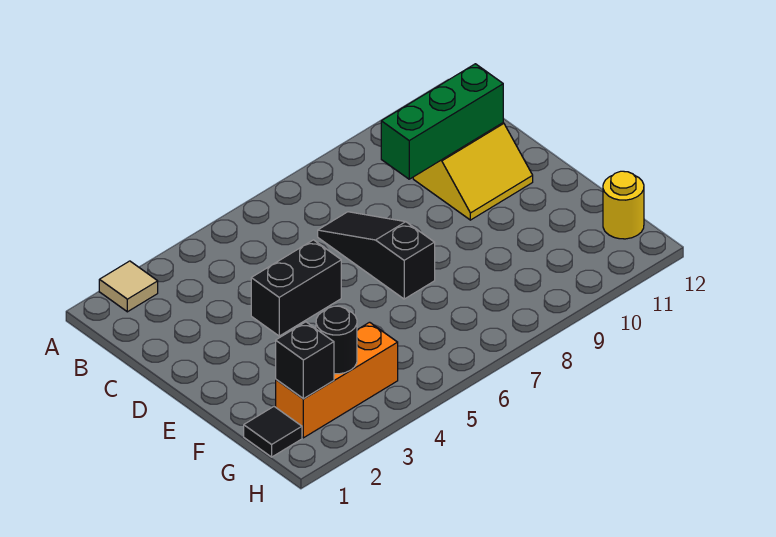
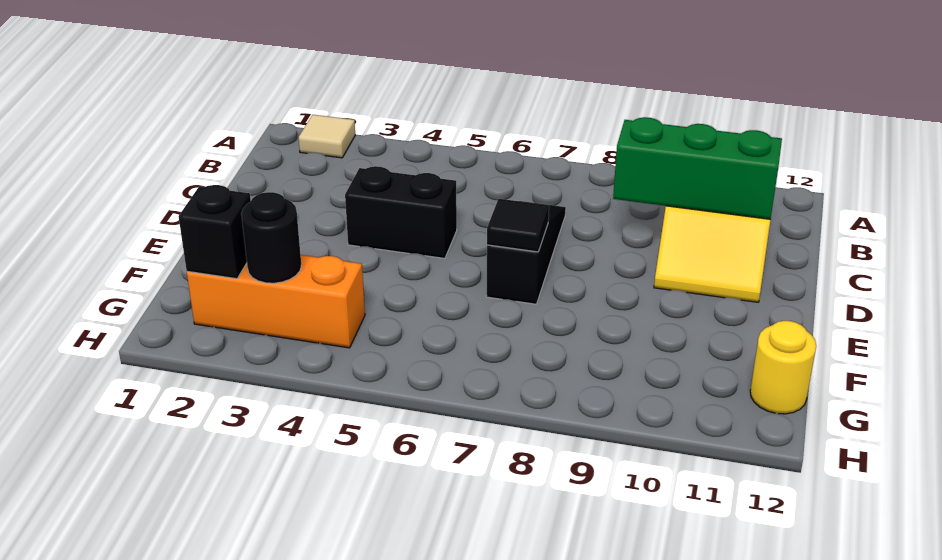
black 1x1 tile [244,407,302,457] -> black 1x1 tile moved to [487,199,549,252]

